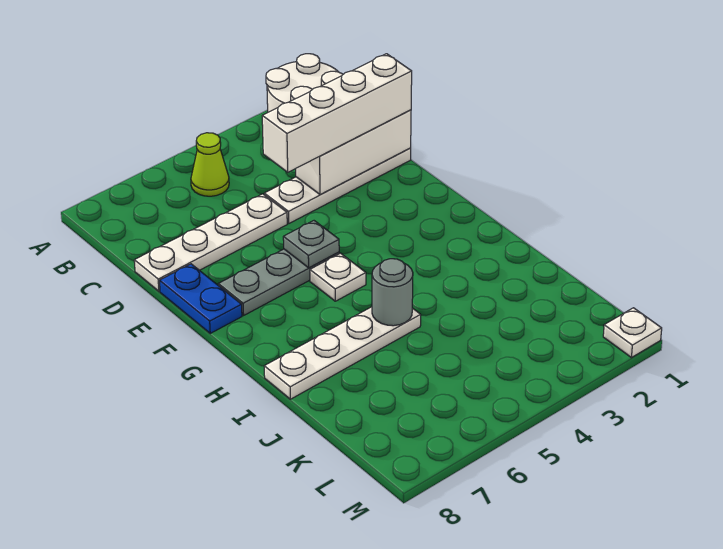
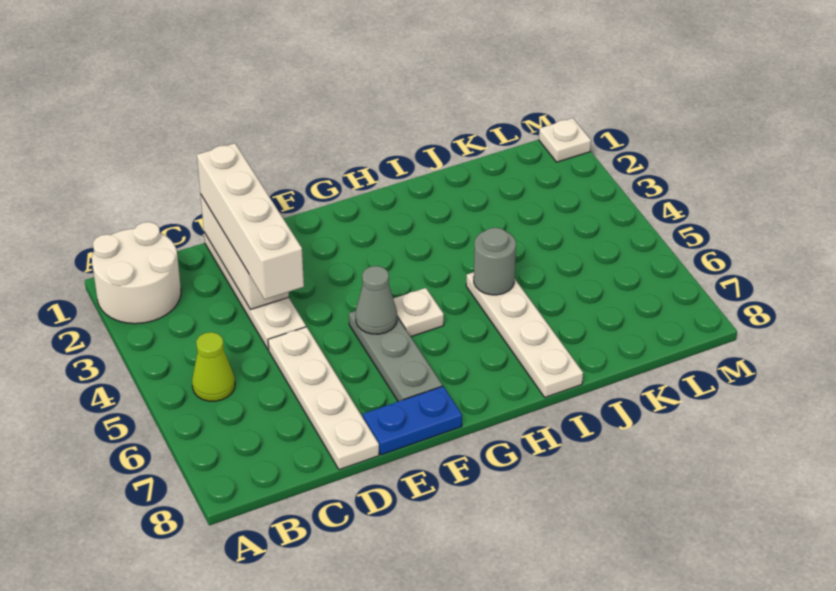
grey 1x1 plate [283,221,339,268] -> grey 1x1 cone [356,266,397,334]

